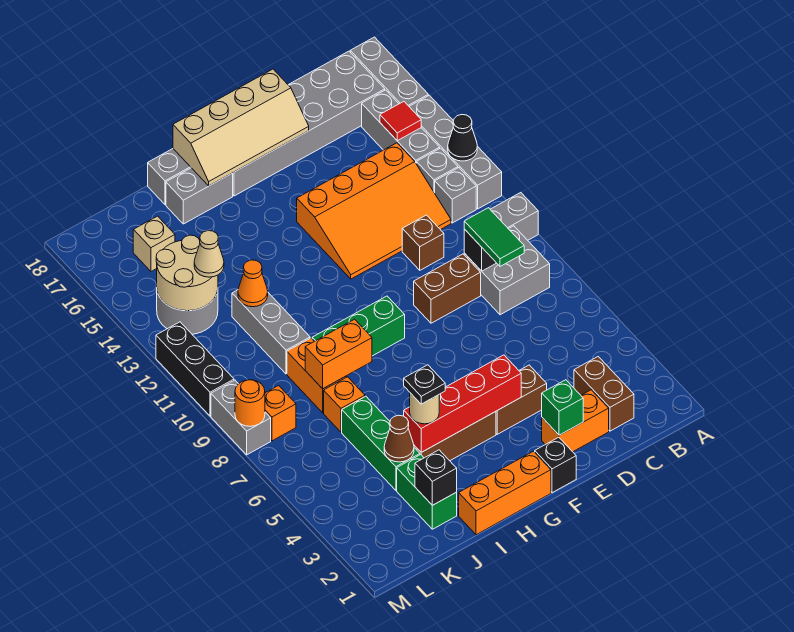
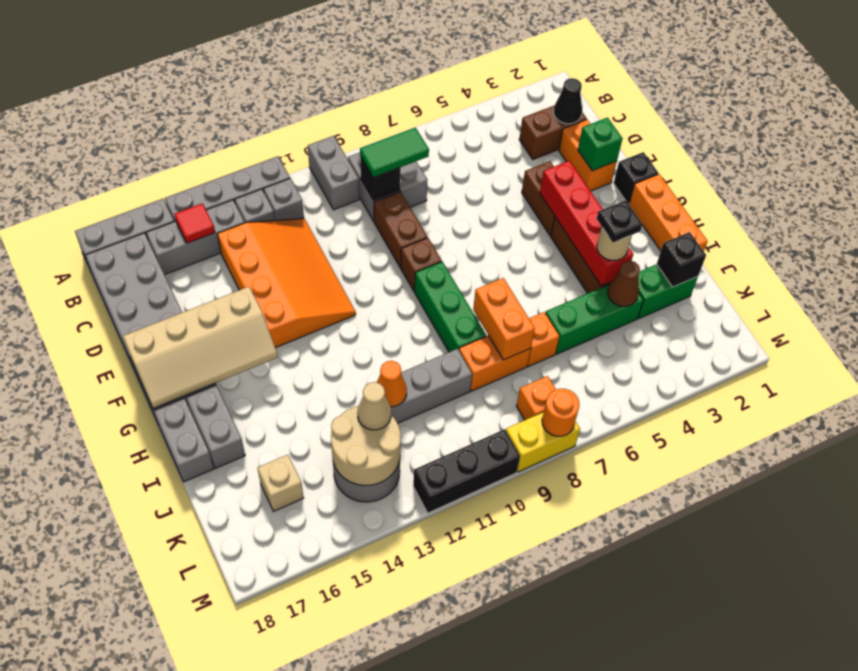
black 1x1 cone [448,115,477,161] -> black 1x1 cone moved to [554,78,582,124]
brown 1x1 brick [402,215,444,270] -> brown 1x1 brick moved to [401,238,442,291]
tan 2x4 slope [173,69,309,186] -> tan 2x4 slope turned to [123,287,278,409]
grey 1x2 brick [211,380,271,455] -> yellow 1x2 brick [506,412,580,472]

